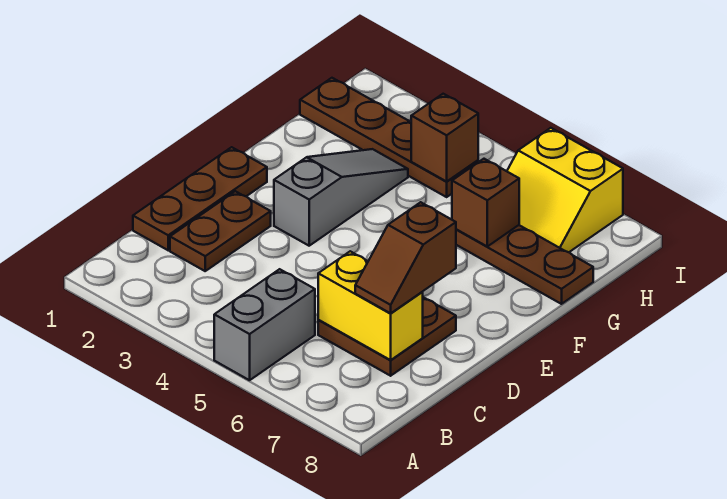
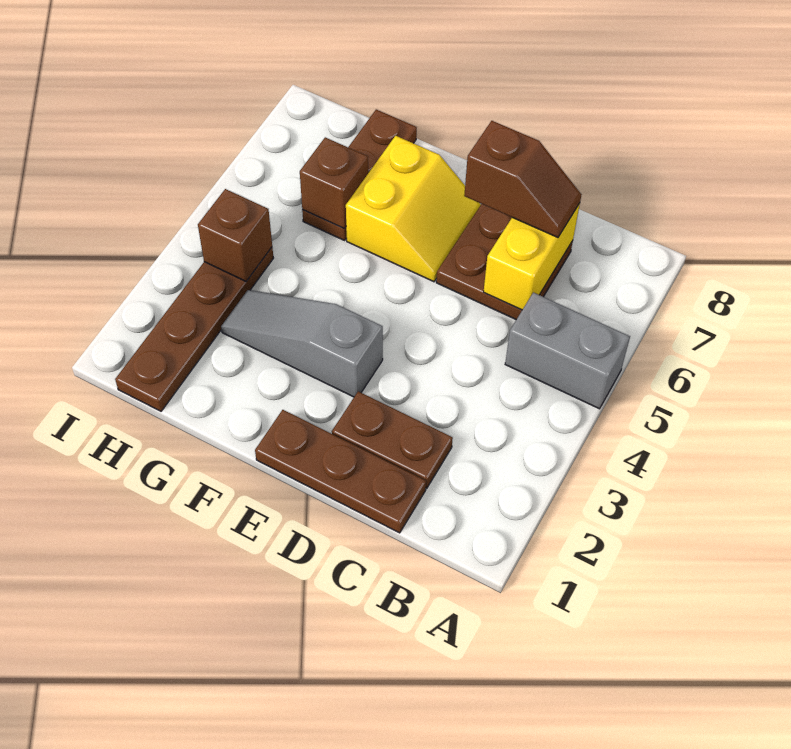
yellow 2x2 slope [507,128,623,252] -> yellow 2x2 slope moved to [346,136,481,282]

